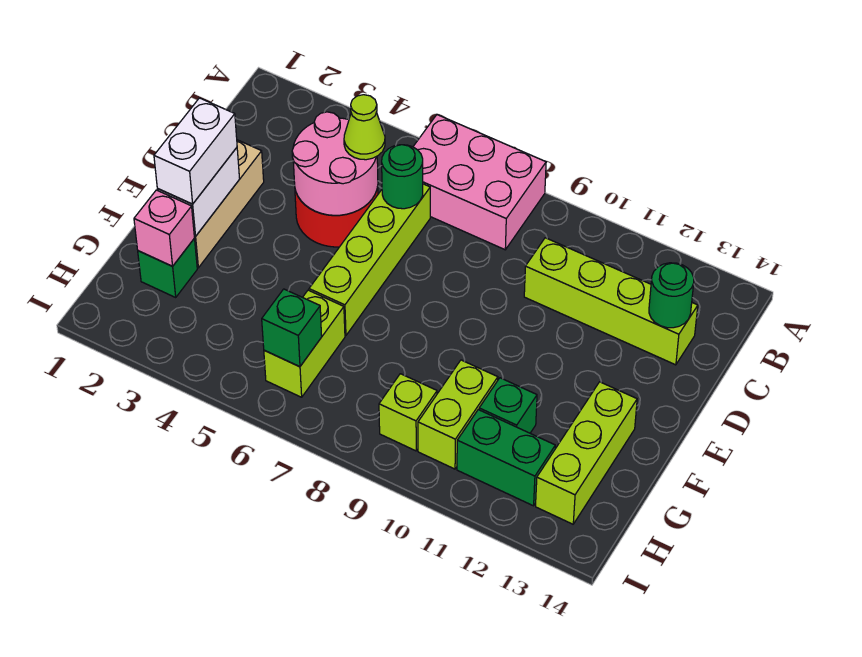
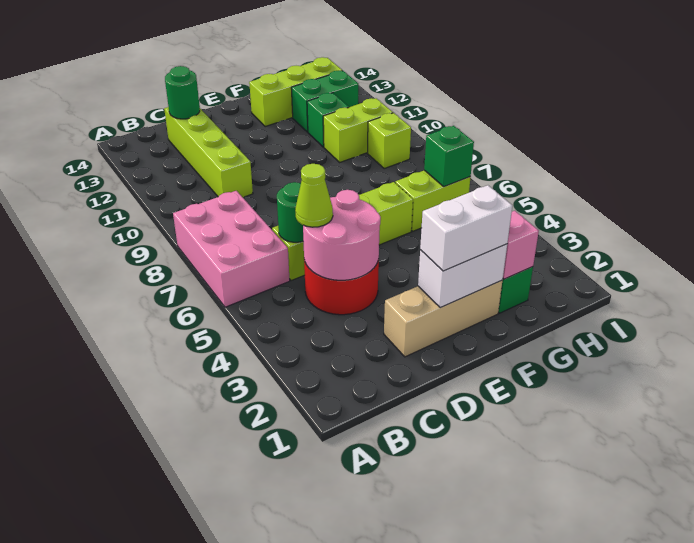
green 1x2 brick [457,410,555,506] -> green 1x2 brick turned to [291,71,358,132]

